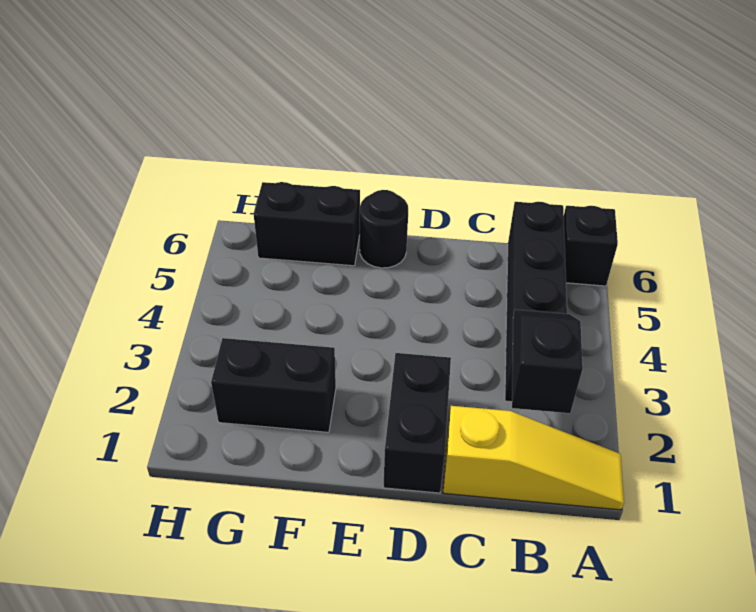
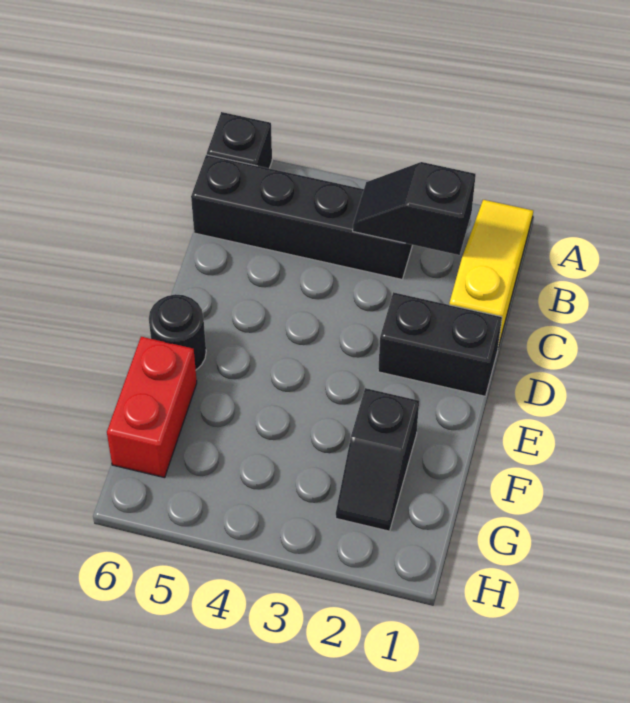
black 1x2 brick [211,338,336,432] -> black 1x2 slope [336,388,419,531]
black 1x2 brick [254,182,360,266] -> red 1x2 brick [107,337,197,478]

